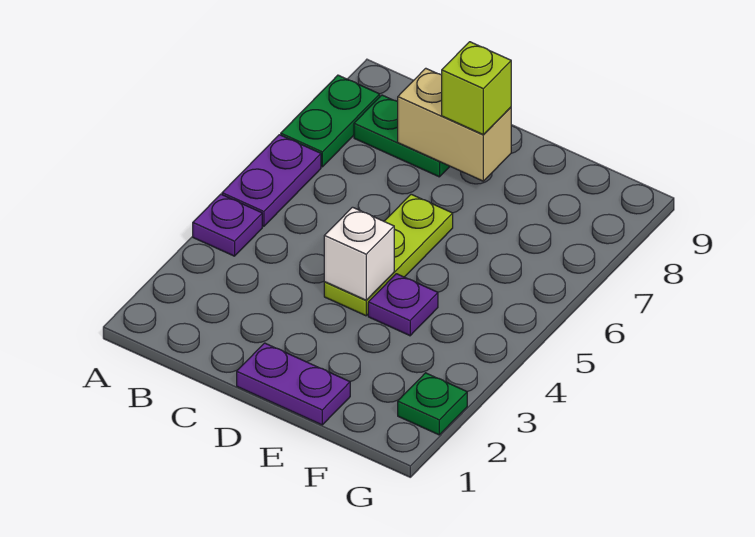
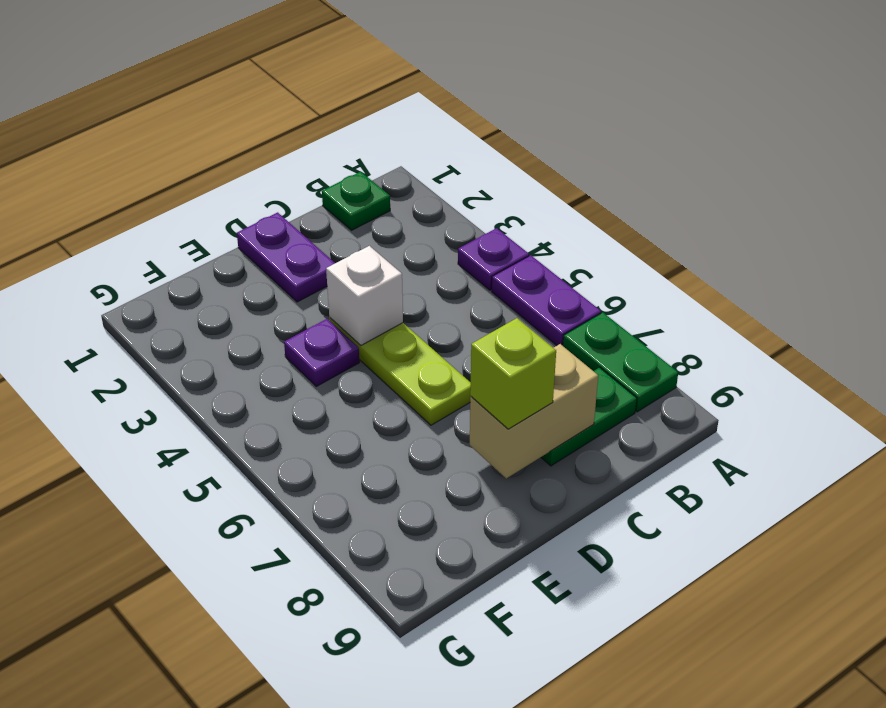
purple 1x2 plate [237,343,350,425] -> purple 1x2 plate turned to [237,212,335,302]
green 1x1 plate [398,373,467,435] -> green 1x1 plate moved to [322,172,390,230]

